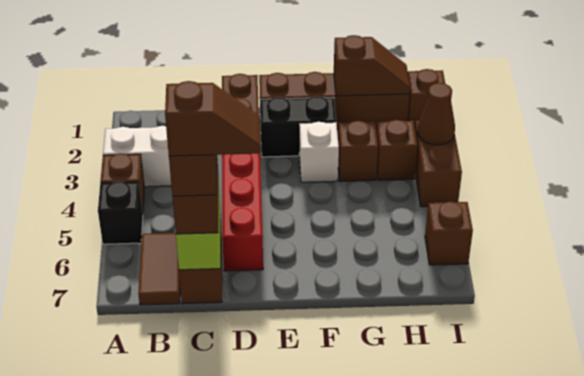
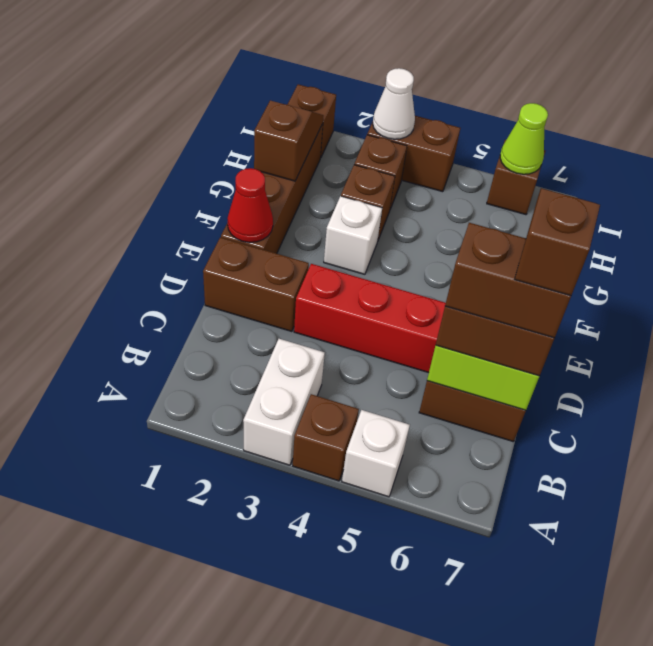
black 1x1 brick [98,181,143,244] -> white 1x1 brick [342,410,410,497]
brown 1x2 tile [138,233,180,305] -> none
none -> red 1x1 cone [228,168,273,242]
black 1x2 brick [260,96,336,157] -> none
brown 1x1 cone [417,83,455,145] -> white 1x1 cone [373,68,415,139]
none -> lime 1x1 cone [500,103,548,174]

